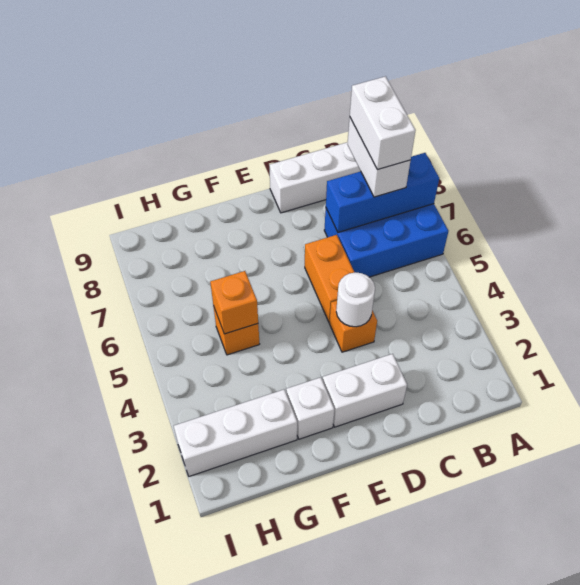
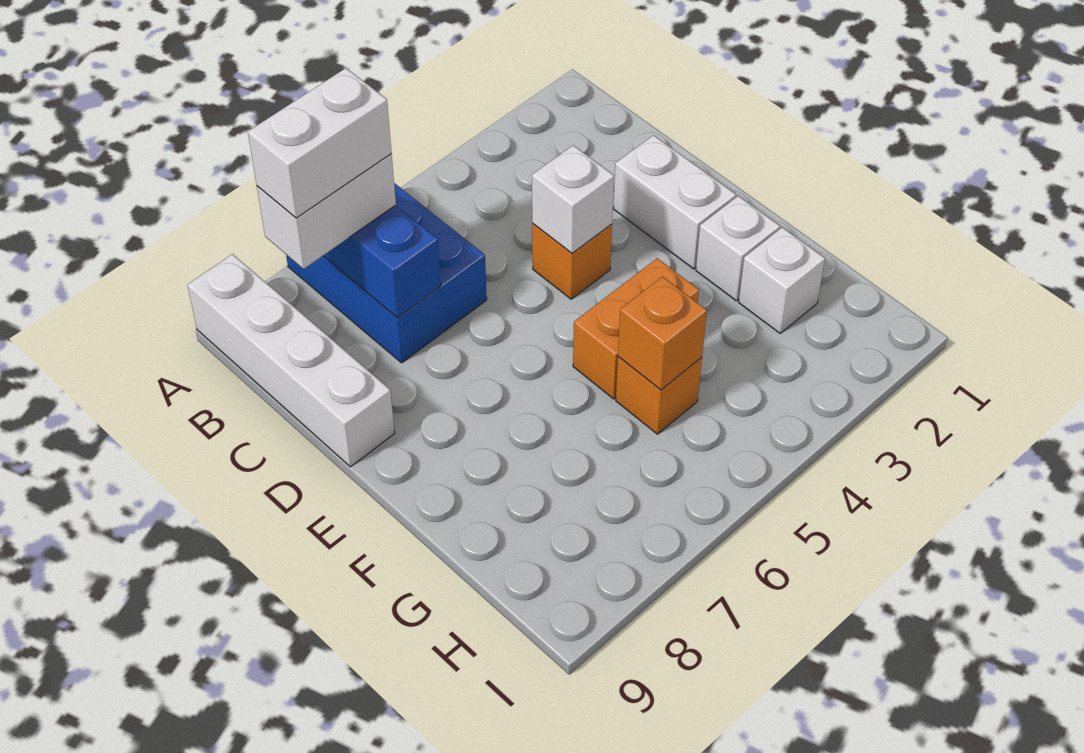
white 1x1 round brick [336,272,375,327] -> white 1x1 brick [532,145,614,253]
orange 1x2 brick [305,235,355,322] -> orange 1x2 brick moved to [573,258,699,399]
white 1x3 brick [174,390,297,476] -> white 1x1 brick [739,227,825,333]

